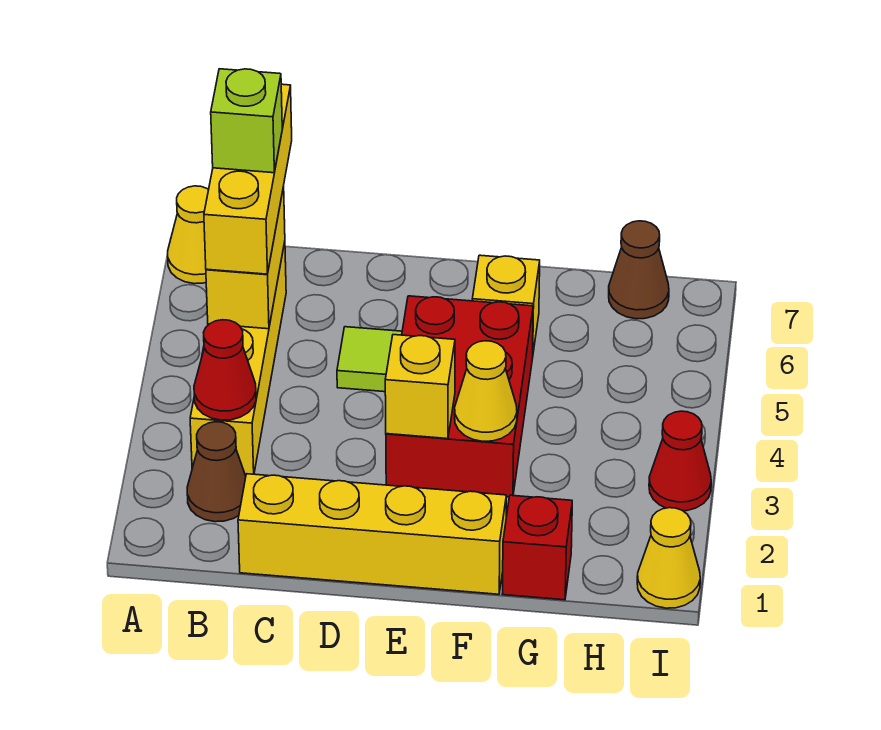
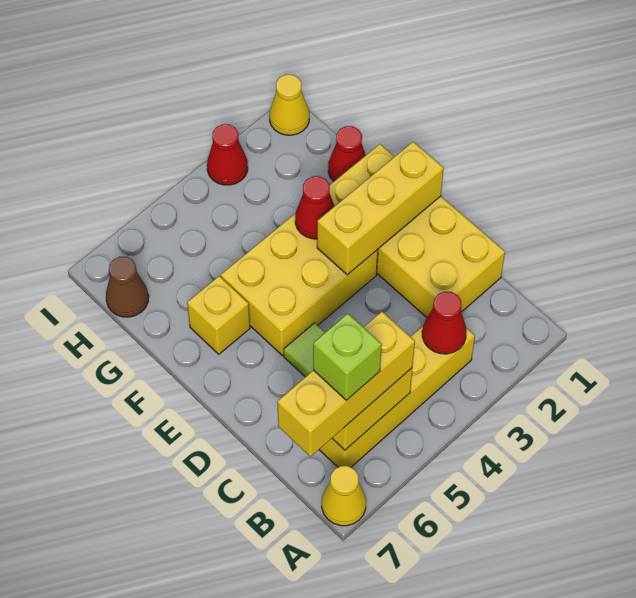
brown 1x1 cone [187,422,246,522] -> none
yellow 1x4 brick [238,474,506,594] -> yellow 2x4 brick [330,144,505,317]
red 2x3 brick [386,296,533,497] -> yellow 2x3 brick [221,214,378,355]
yellow 1x1 brick [385,335,455,439] -> yellow 1x3 brick [317,142,444,275]
yellow 1x1 cone [455,341,517,441] -> red 1x1 cone [295,176,334,239]
red 1x1 brick [502,495,572,600] -> red 1x1 cone [328,126,366,182]

